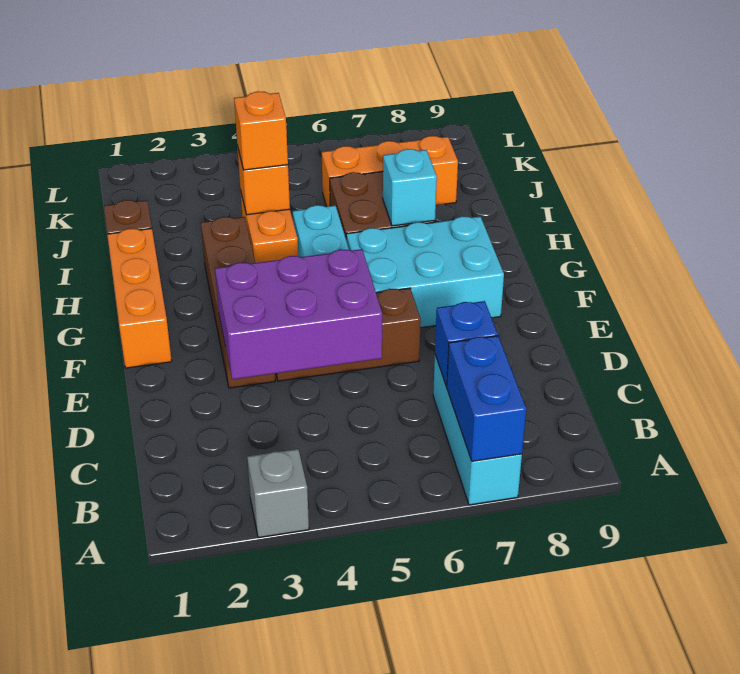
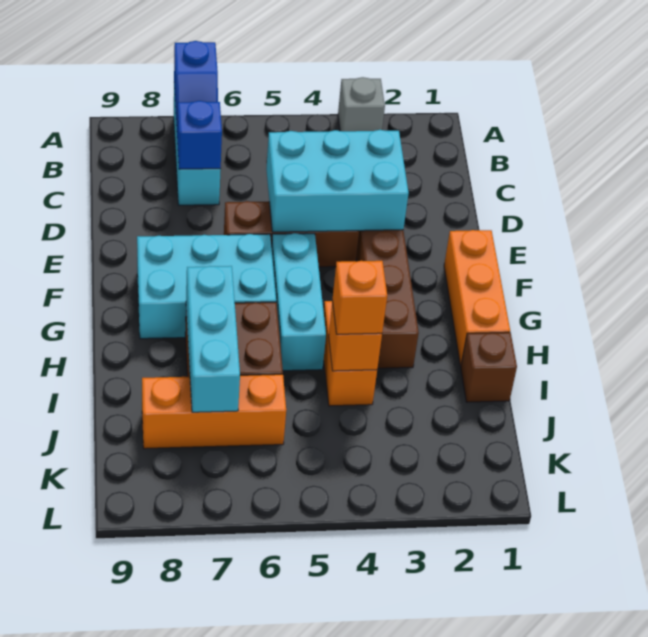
blue 1x2 brick [447,336,526,461] -> blue 1x2 slope [174,41,218,126]
purple 2x3 brick [215,249,382,379] -> cyan 2x3 brick [266,130,409,232]
cyan 1x1 brick [383,149,437,226] -> cyan 1x3 brick [186,266,240,412]

